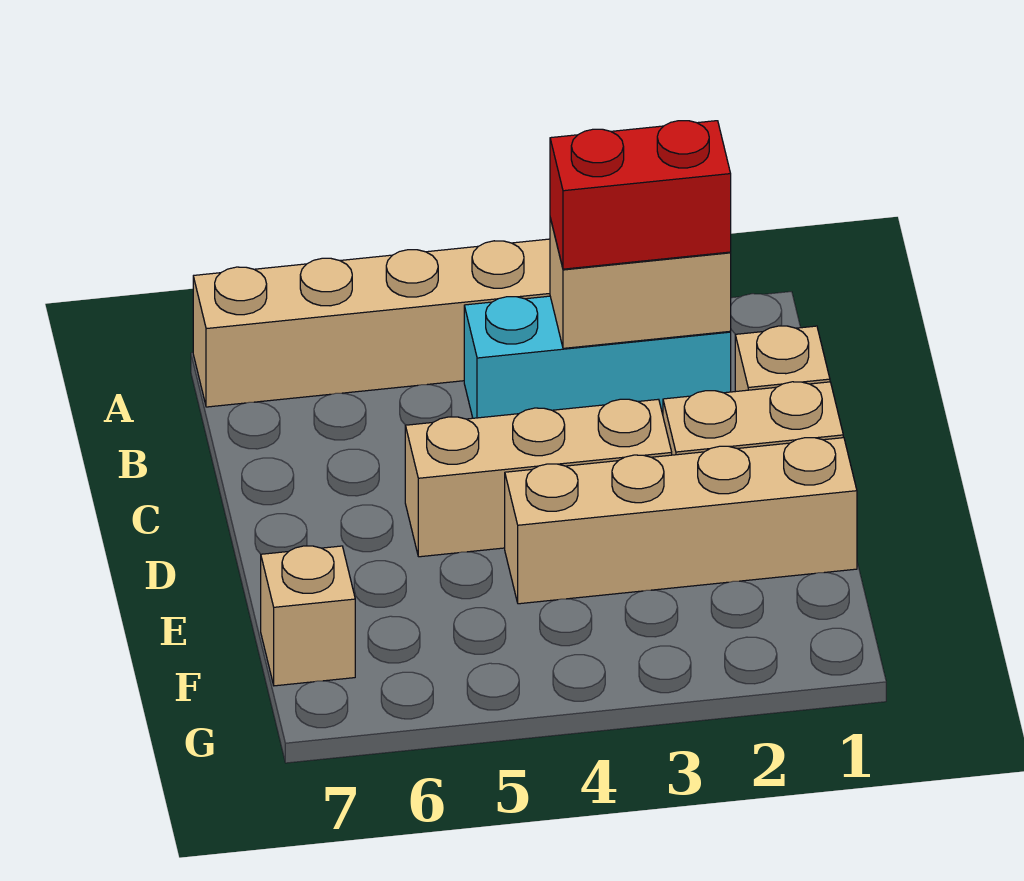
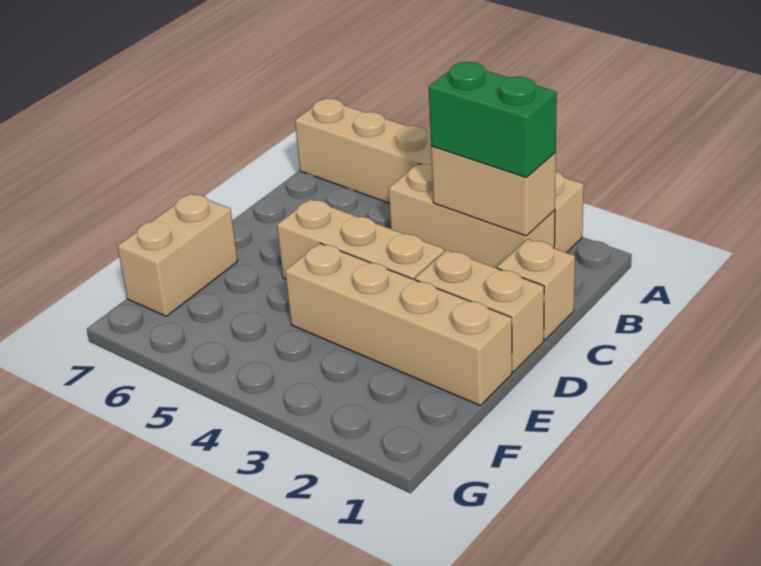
cyan 1x3 brick [464,296,731,418] -> tan 1x3 brick [389,164,555,268]
red 1x2 brick [550,121,731,269] -> green 1x2 brick [429,62,557,177]
tan 1x1 brick [261,546,355,686] -> tan 1x2 brick [117,193,238,316]

